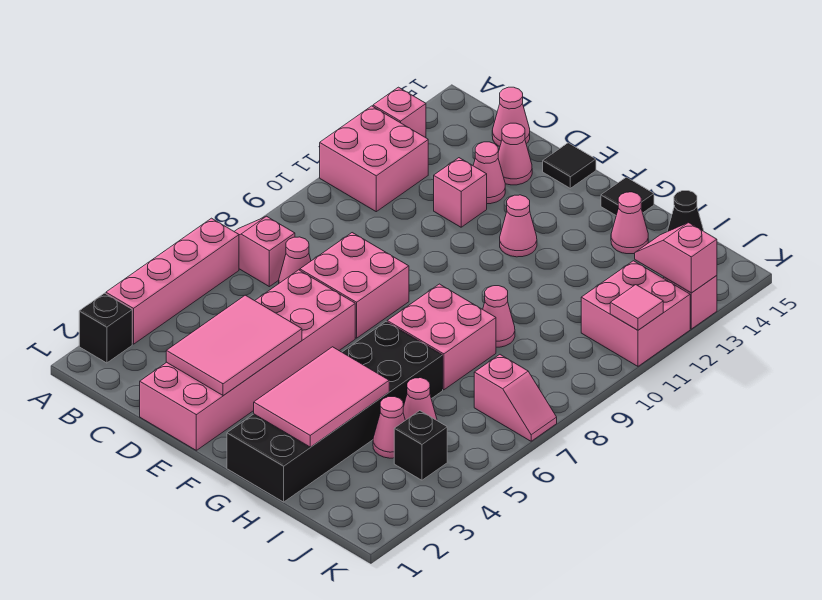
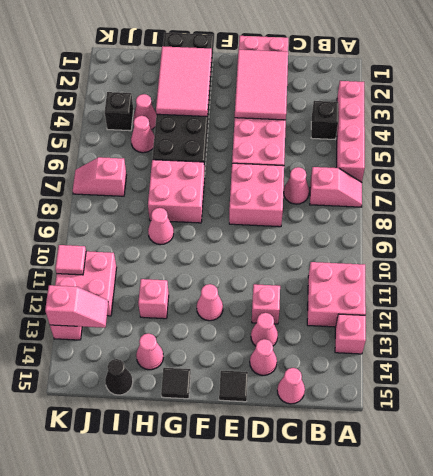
black 1x1 brick [79,293,132,363] -> black 1x1 brick moved to [311,101,338,139]
none -> pink 1x1 brick [138,279,169,319]

